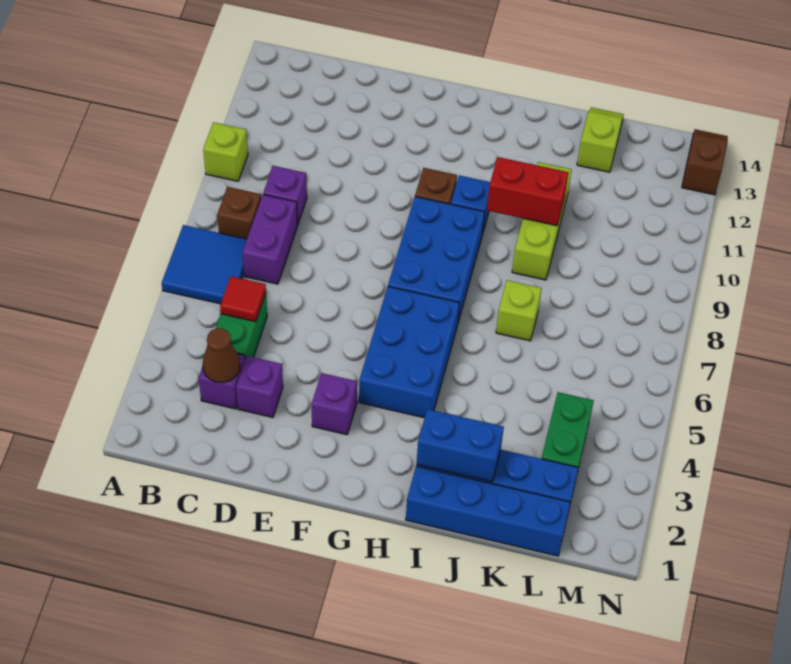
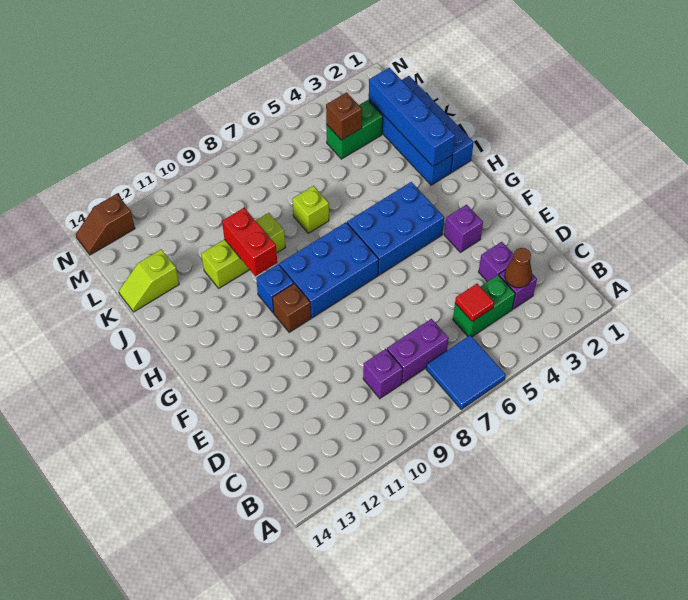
lime 1x1 brick [203,122,248,181] -> none
brown 1x1 brick [217,187,261,239] -> brown 1x1 brick moved to [326,92,362,140]
blue 1x2 brick [417,409,504,482] -> blue 1x4 brick [369,68,455,166]

